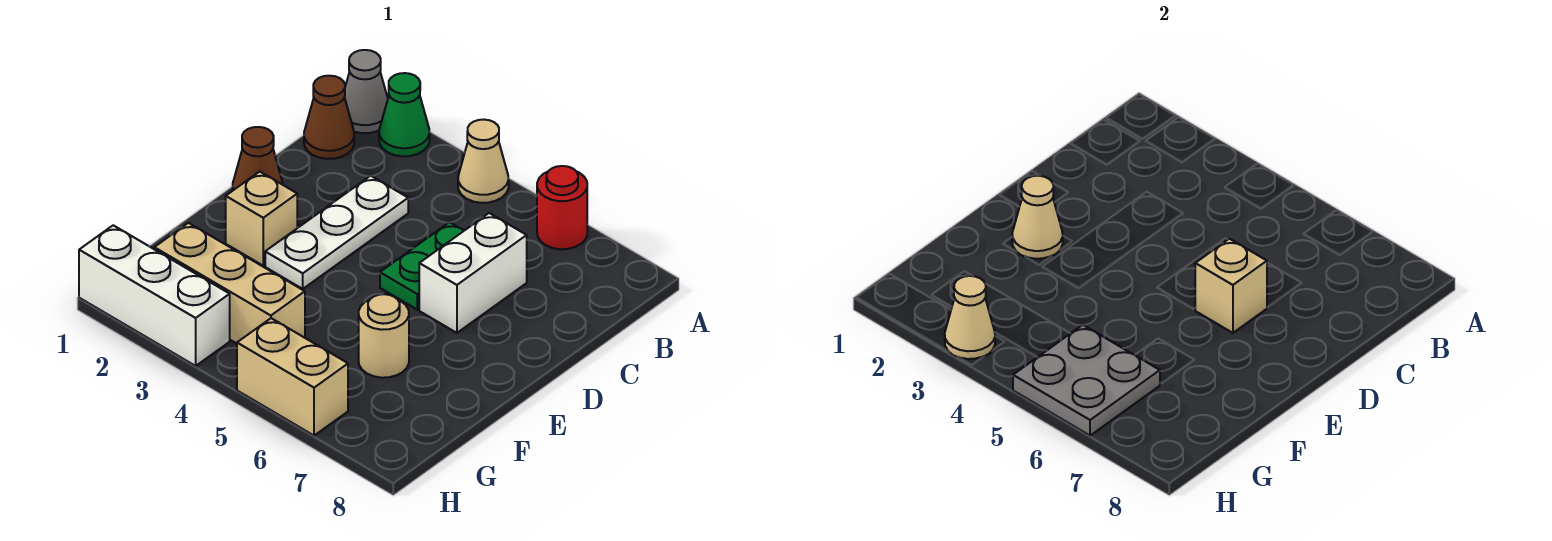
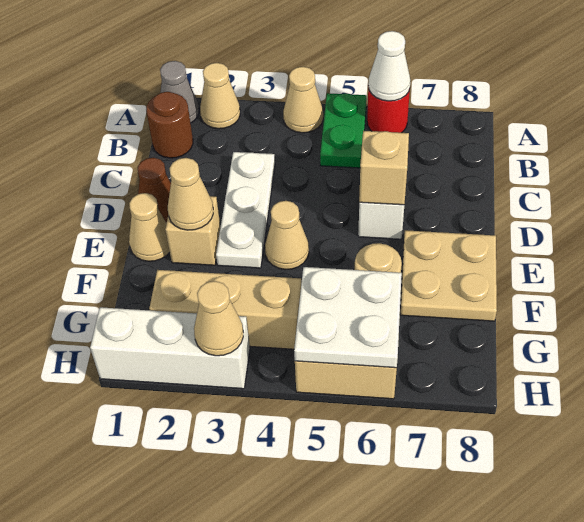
green 1x1 cone [379,73,430,156] -> tan 1x1 cone [200,63,240,129]
none -> white 1x1 cone [368,31,410,101]
brown 1x1 cone [304,76,354,159] -> brown 1x1 round brick [146,92,193,158]
green 1x2 plate [380,222,464,310] -> green 1x2 plate moved to [320,93,367,168]
none -> tan 1x1 cone [129,193,170,261]
none -> tan 1x1 cone [265,201,309,270]
none -> tan 2x2 plate [400,230,497,321]
grey 2x2 plate [1013,325,1160,436] -> white 2x2 plate [294,267,402,368]

